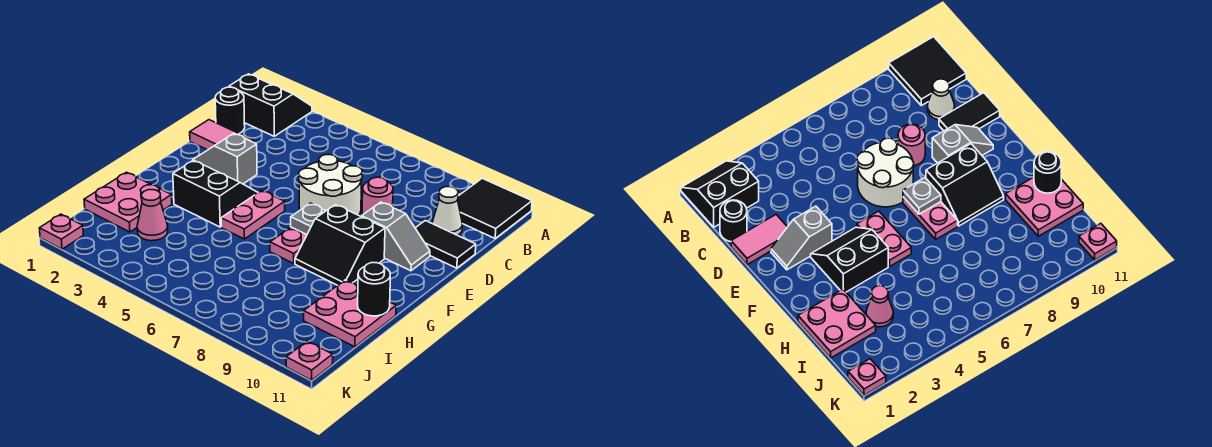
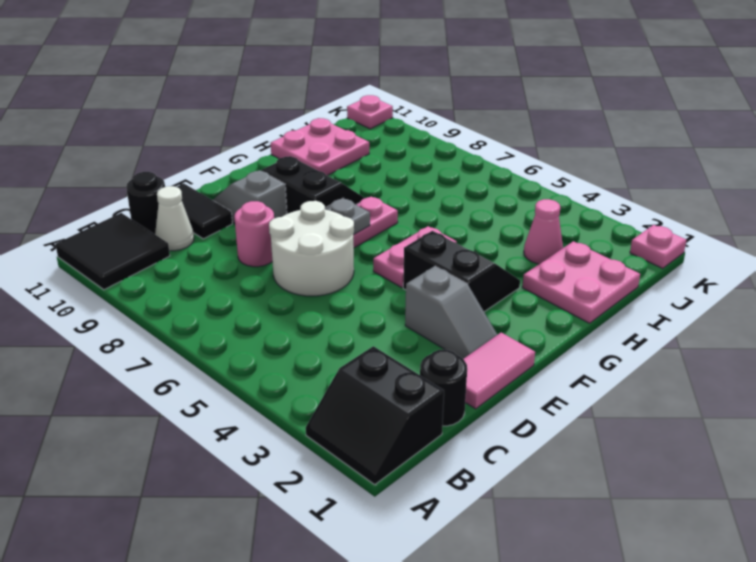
pink 1x2 tile [190,120,254,150] -> pink 1x2 tile turned to [464,333,535,409]
black 2x2 slope [173,160,258,227] -> black 2x2 slope turned to [403,231,520,312]
black 1x1 round brick [358,263,390,316] -> black 1x1 round brick moved to [126,172,165,234]

